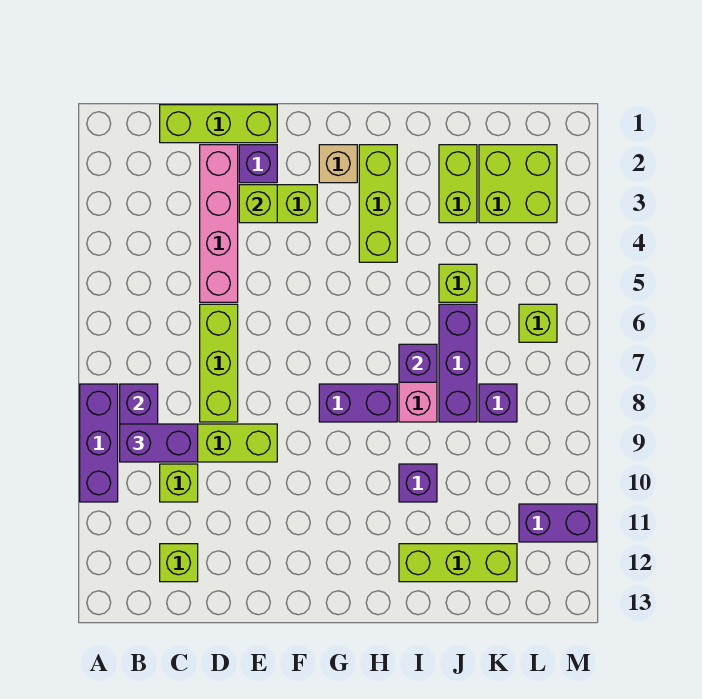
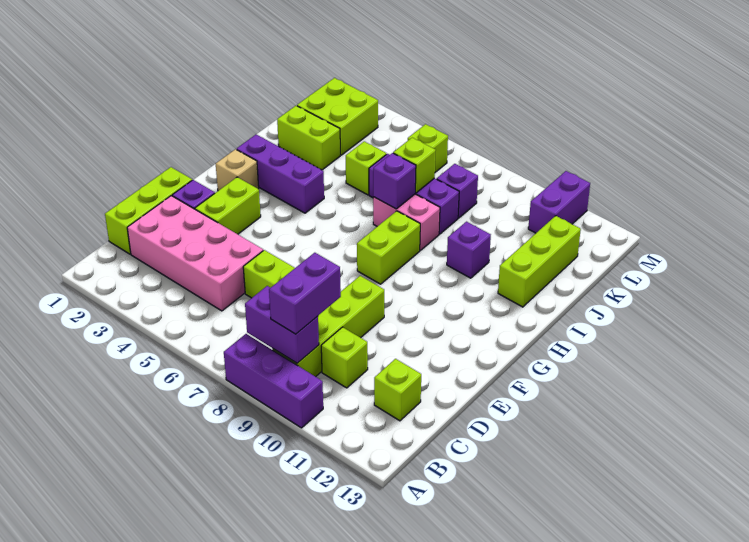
pink 1x4 brick [200,145,238,302] -> pink 2x4 brick [127,196,263,311]
lime 1x1 brick [239,185,277,223] -> lime 1x1 brick moved to [393,138,436,193]
purple 1x2 brick [319,384,397,422] -> lime 1x2 brick [357,211,420,284]
lime 1x3 brick [359,145,397,262] -> purple 1x3 brick [237,134,324,213]

